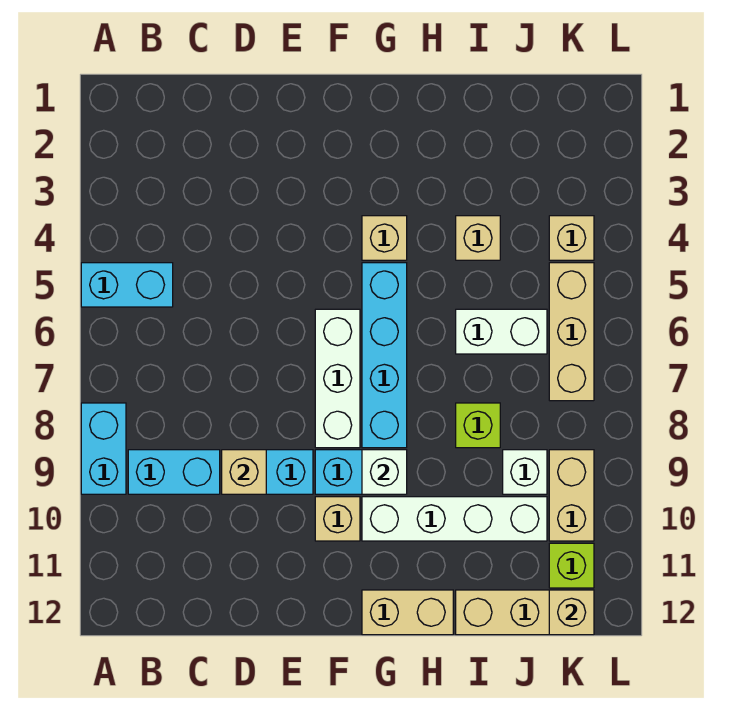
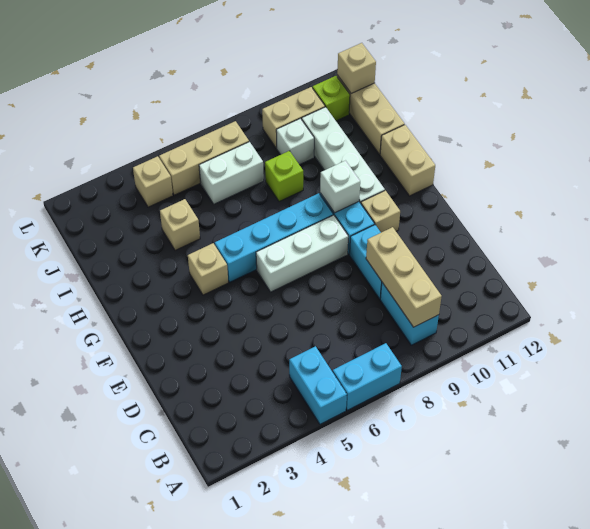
cyan 1x2 brick [81,403,126,494] -> cyan 1x2 brick moved to [333,343,402,410]
tan 1x1 brick [222,450,266,494] -> tan 1x3 brick [366,227,442,327]
white 1x2 brick [456,309,547,354] -> white 1x2 brick turned to [199,142,264,204]

